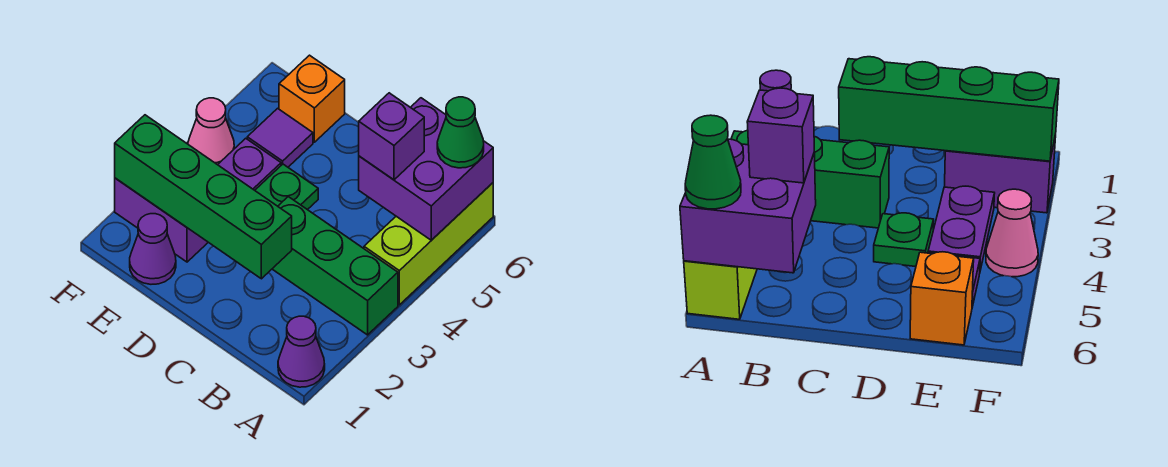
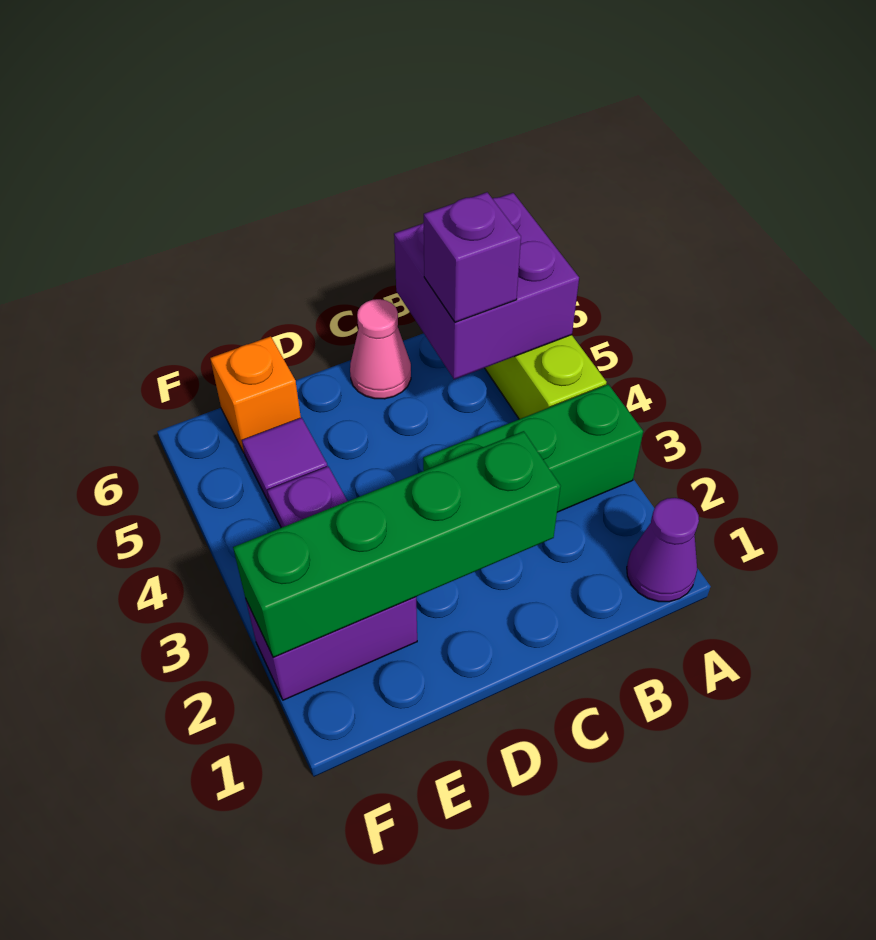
green 1x1 cone [437,97,484,168] -> none
green 1x1 plate [255,164,318,210] -> none
purple 1x1 cone [130,214,176,284] -> none
pink 1x1 cone [188,98,234,165] -> pink 1x1 cone moved to [350,299,411,399]

